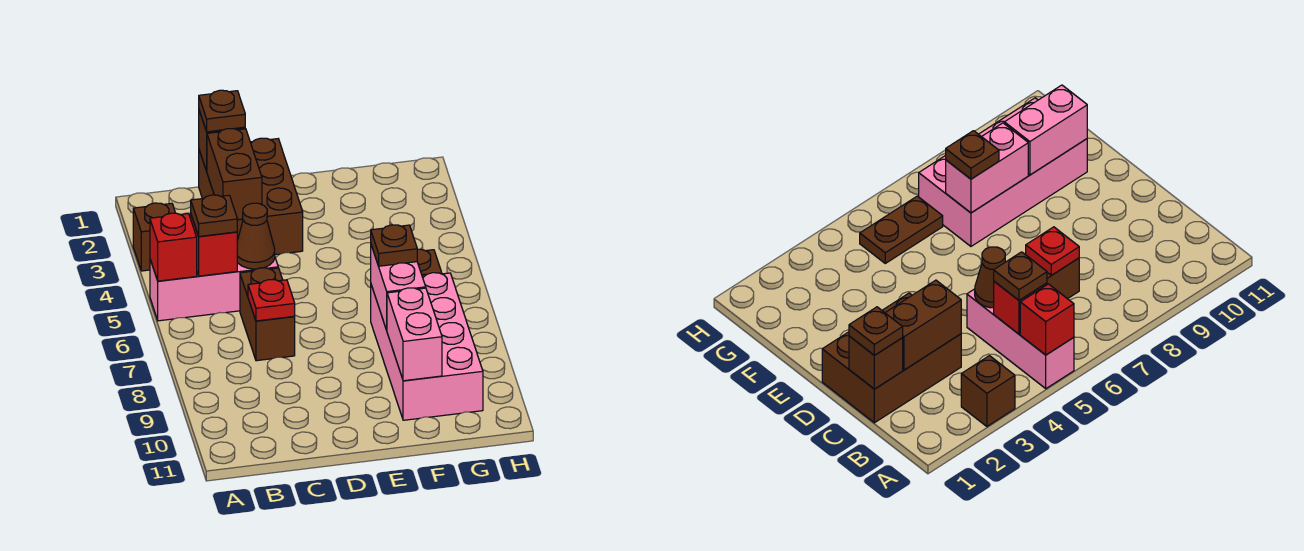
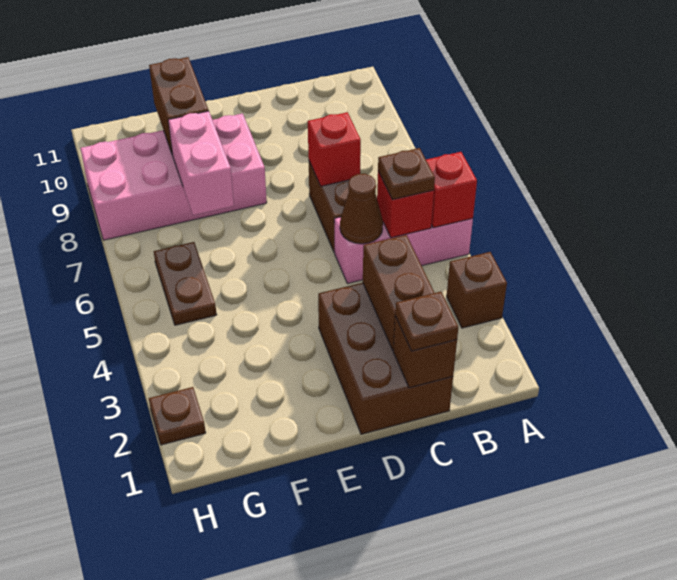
red 1x1 plate [248,280,295,321] -> red 1x1 brick [308,112,361,186]
pink 2x4 brick [371,273,483,420] -> pink 2x4 brick turned to [80,114,267,240]
brown 1x1 plate [371,225,417,266] -> brown 1x1 plate moved to [149,387,206,445]
pink 1x2 brick [387,288,442,381] -> brown 1x2 brick [149,57,209,155]

